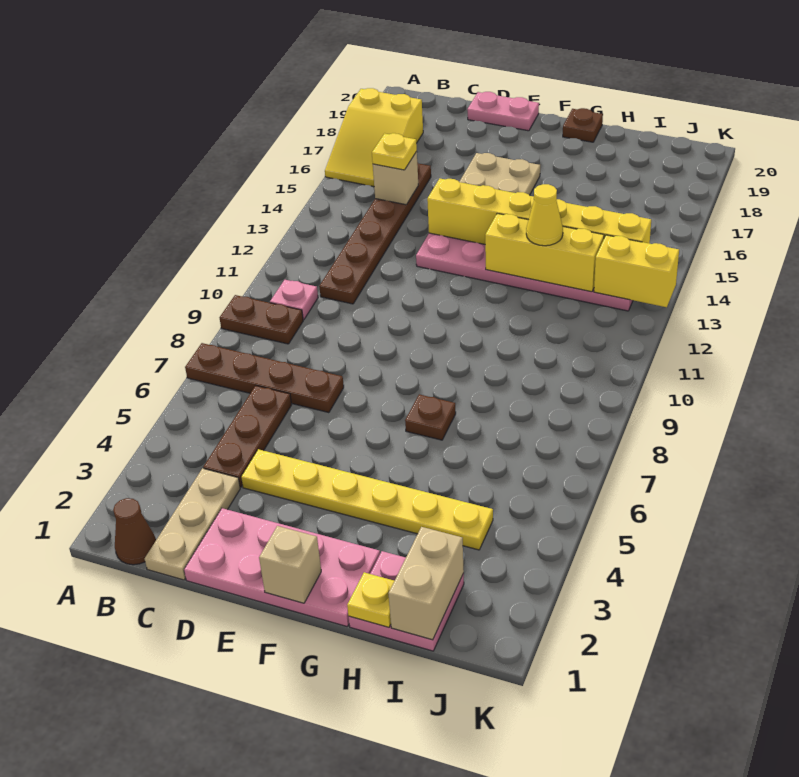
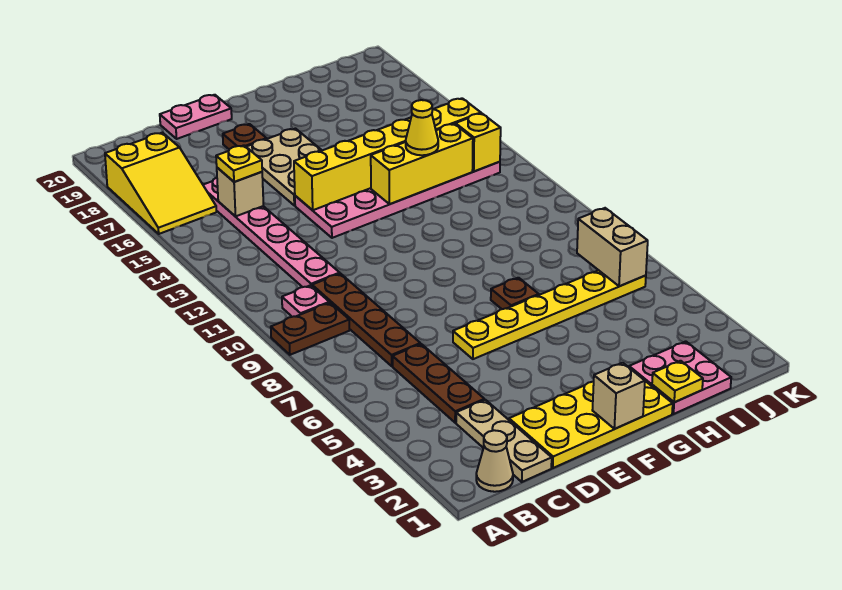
brown 1x4 plate [185,343,344,413] -> brown 1x4 plate turned to [312,274,420,366]
brown 1x1 cone [113,498,156,565] -> tan 1x1 cone [476,430,513,492]
brown 1x6 plate [319,162,431,304] -> pink 1x6 plate [203,178,340,287]
pink 2x4 plate [184,508,380,627] -> yellow 2x4 plate [509,381,673,468]
yellow 1x6 plate [241,449,493,550] -> yellow 1x6 plate moved to [453,270,646,359]
brown 1x1 plate [563,108,603,142] -> brown 1x1 plate moved to [223,124,267,149]
tan 1x2 brick [389,527,464,640] -> tan 1x2 brick moved to [577,208,648,286]
yellow 1x2 brick [594,235,679,307] -> yellow 1x1 brick [455,113,501,171]

